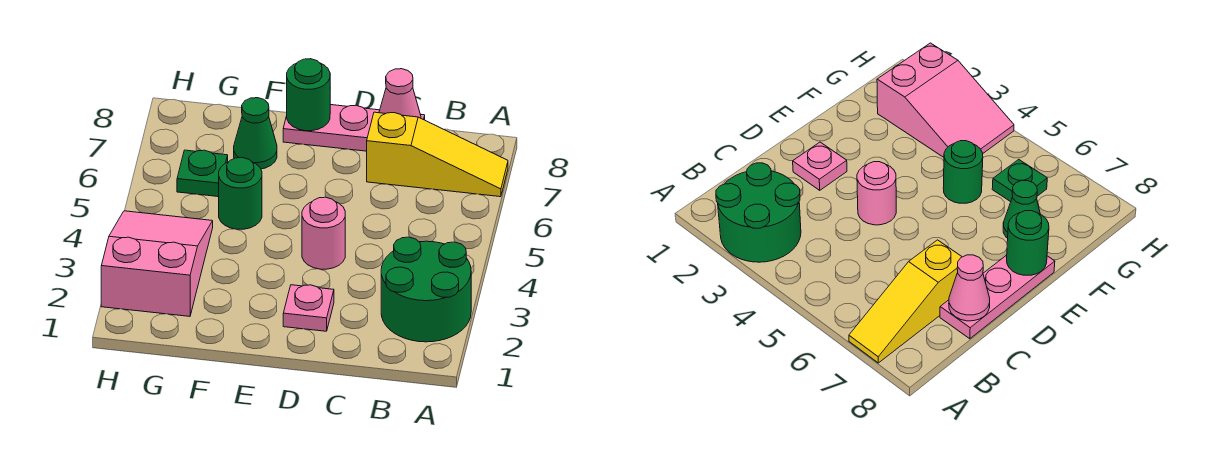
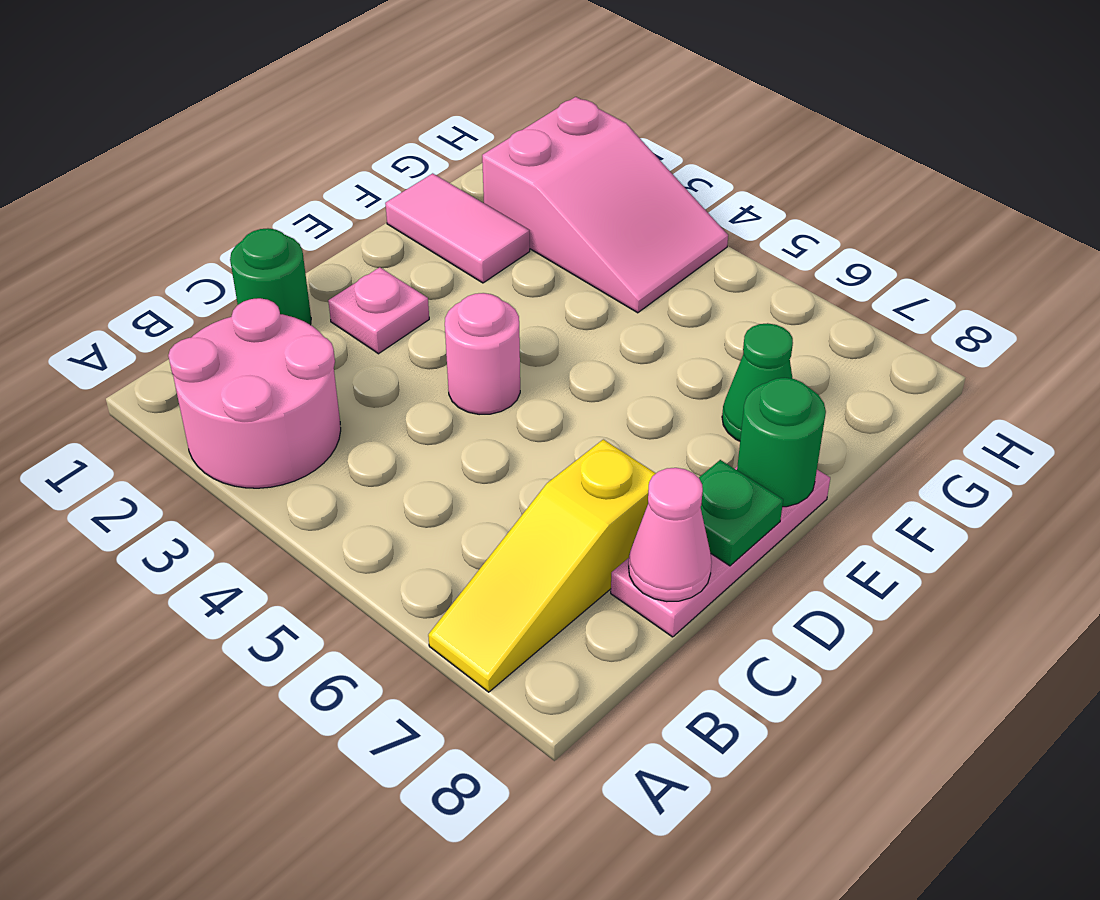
green 2x2 round brick [381,237,471,342] -> pink 2x2 round brick [168,298,341,488]
none -> pink 1x2 tile [385,173,530,283]
green 1x1 round brick [219,158,262,229] -> green 1x1 round brick moved to [230,228,311,325]
green 1x1 plate [177,150,228,197] -> green 1x1 plate moved to [699,460,783,566]

